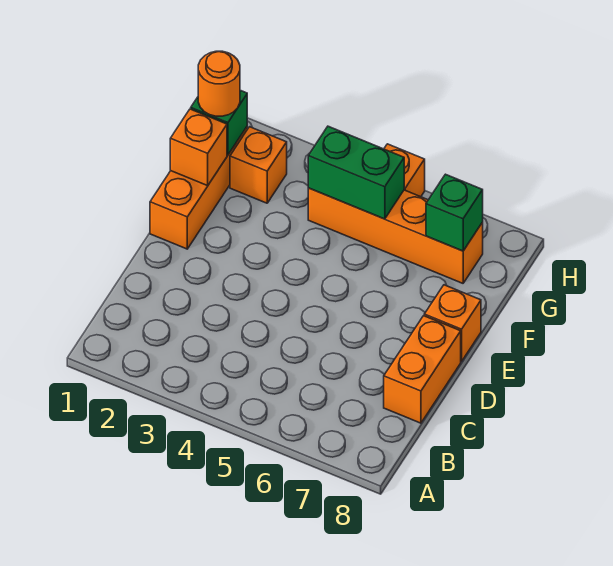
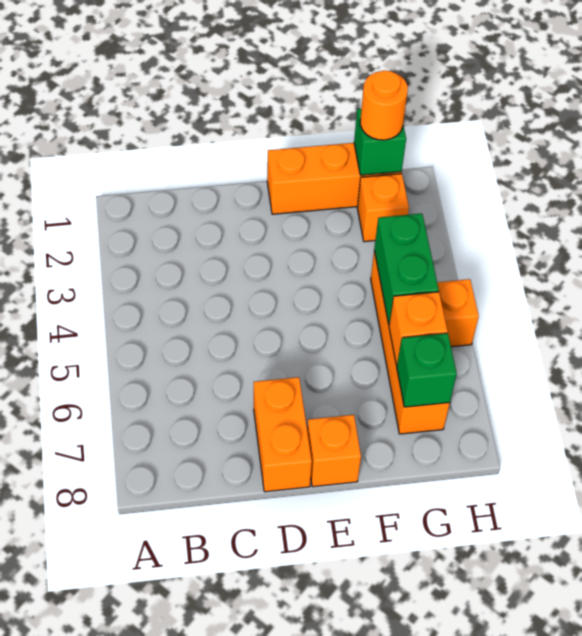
orange 1x2 brick [384,316,461,423] -> orange 1x2 brick turned to [254,377,312,492]
orange 1x1 brick [170,109,227,186] -> orange 1x1 brick moved to [389,292,447,365]

